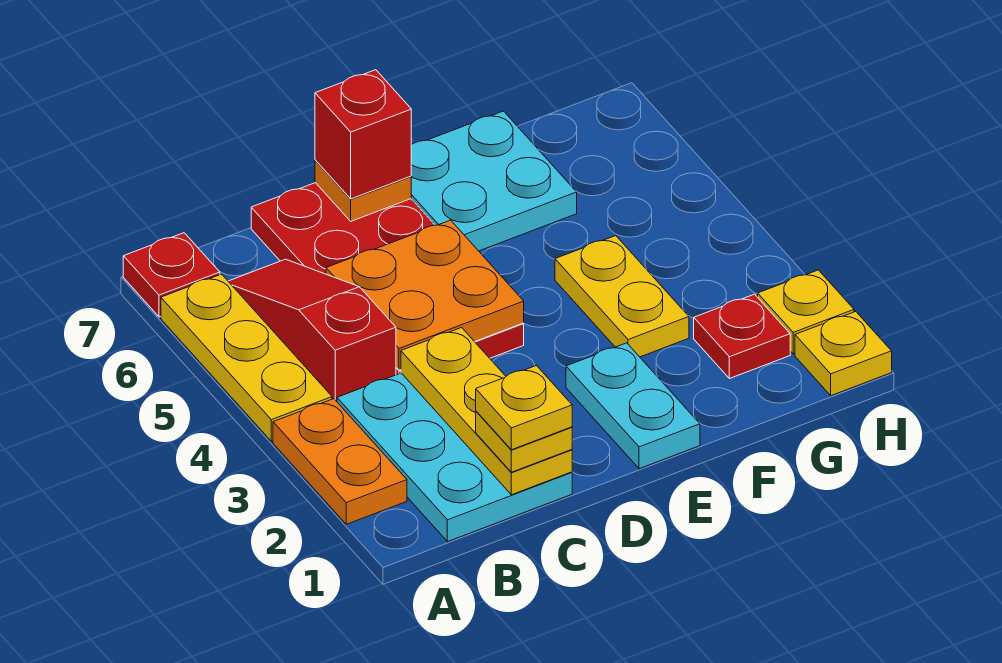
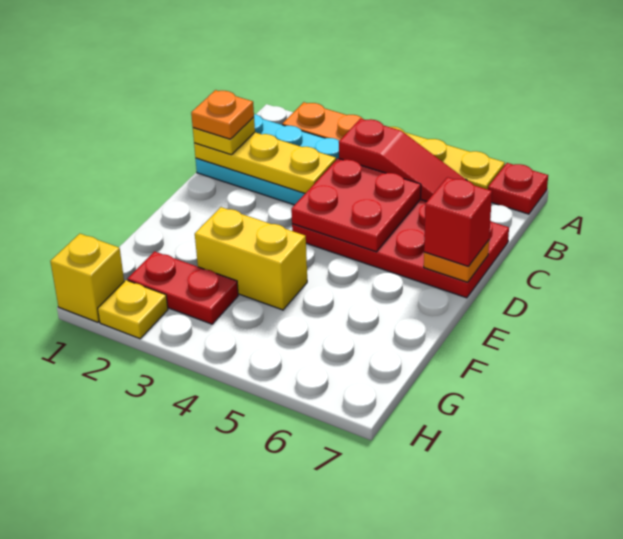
yellow 1x1 plate [476,366,572,450] -> orange 1x1 plate [191,90,254,139]
orange 2x2 plate [326,220,524,370] -> red 2x2 plate [291,158,421,252]
cyan 1x2 plate [566,343,700,469] -> none
cyan 2x2 plate [411,111,577,251] -> none
yellow 1x2 plate [555,236,689,357] -> yellow 1x2 brick [195,207,307,310]
red 1x1 plate [694,294,790,379] -> red 1x2 plate [128,251,238,324]
yellow 1x1 plate [795,312,892,396] -> yellow 1x1 brick [50,234,124,322]

